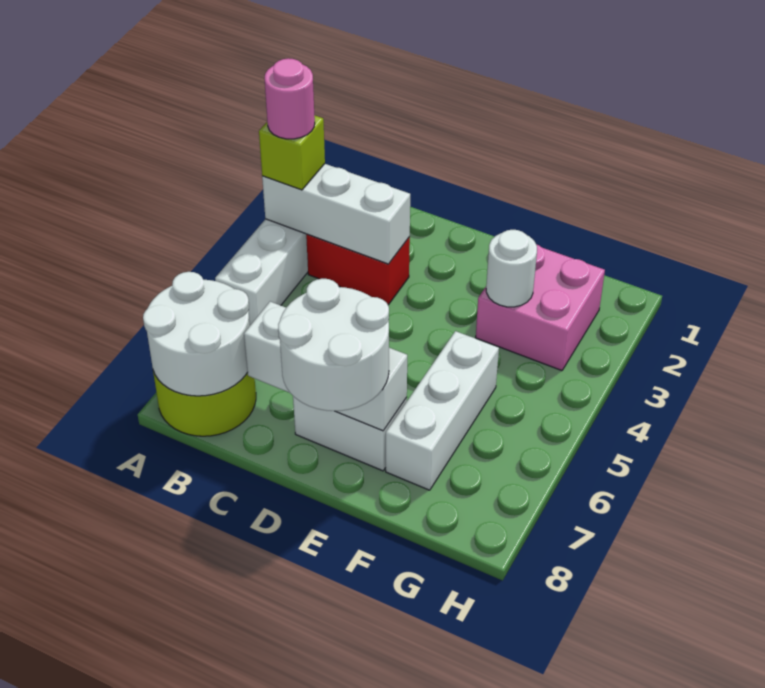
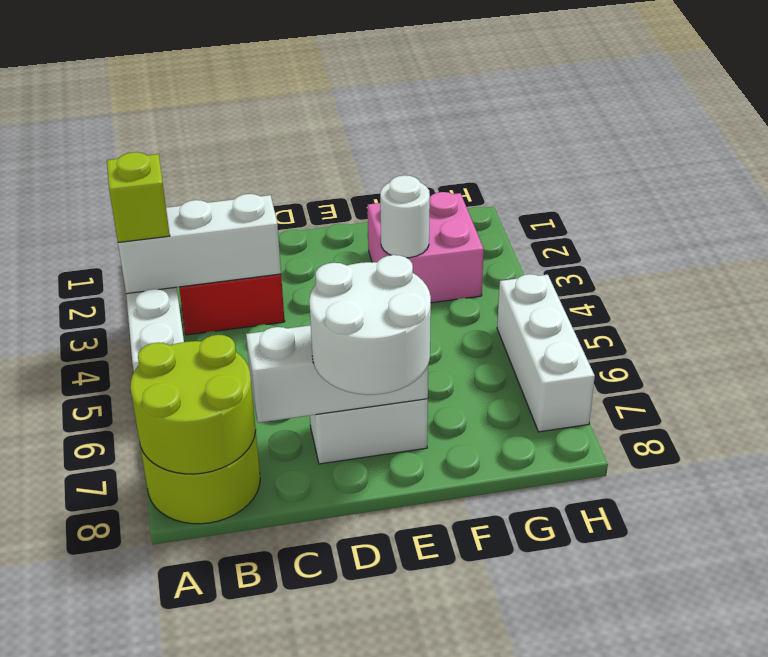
pink 1x1 round brick [264,58,315,139] -> none
white 2x2 round brick [143,272,250,396] -> lime 2x2 round brick [130,335,256,474]
white 1x3 brick [386,331,499,490] -> white 1x3 brick moved to [497,274,595,432]

